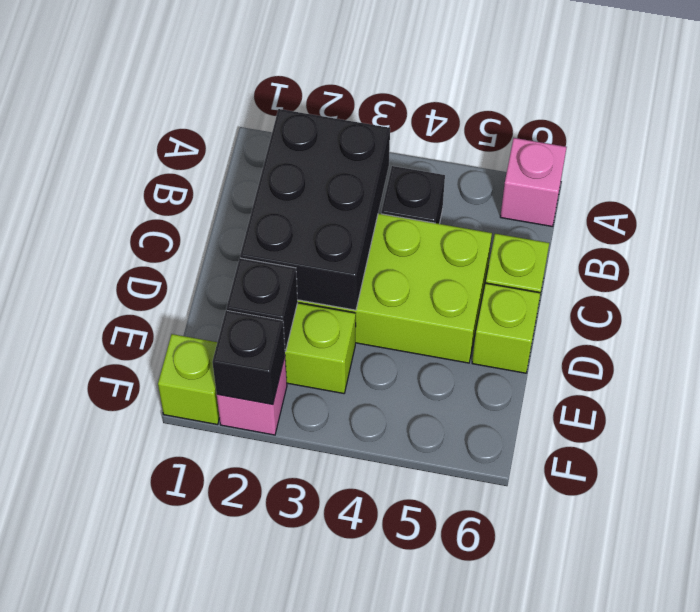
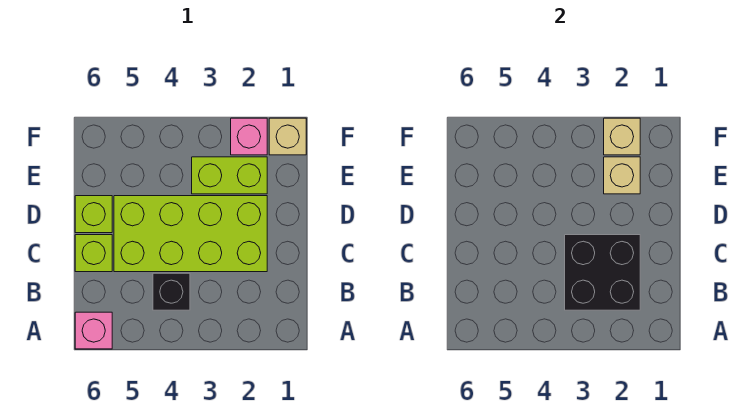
black 2x3 brick [240,109,390,310] -> black 2x2 brick [565,235,640,310]
black 1x1 brick [226,258,298,351] -> tan 1x1 brick [604,157,640,194]
lime 1x1 brick [158,334,220,425] -> tan 1x1 brick [269,118,306,155]
black 1x1 brick [212,311,285,405] -> tan 1x1 brick [604,118,640,155]

